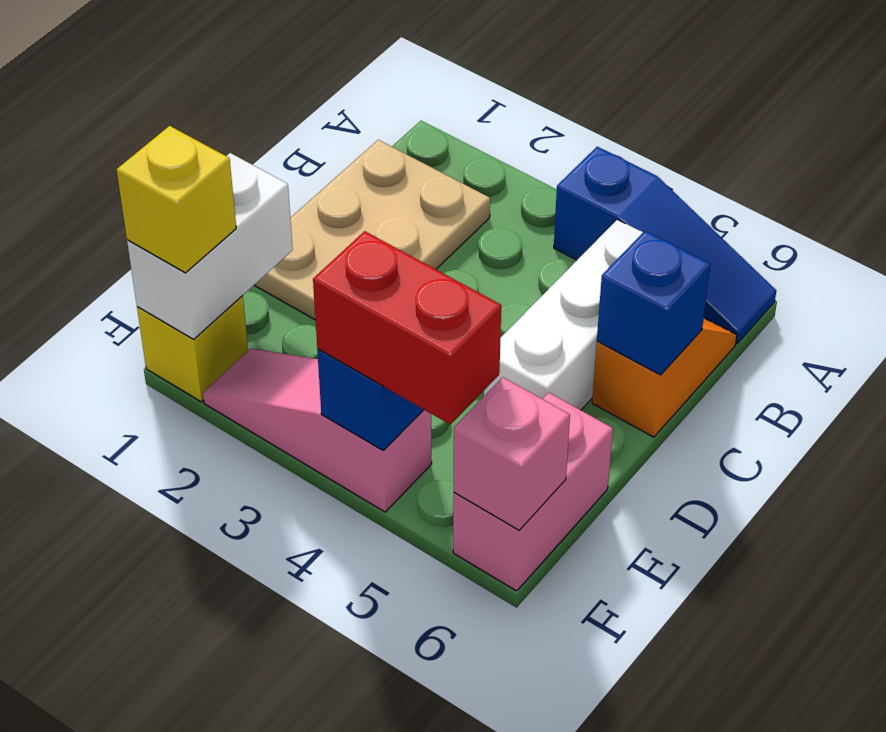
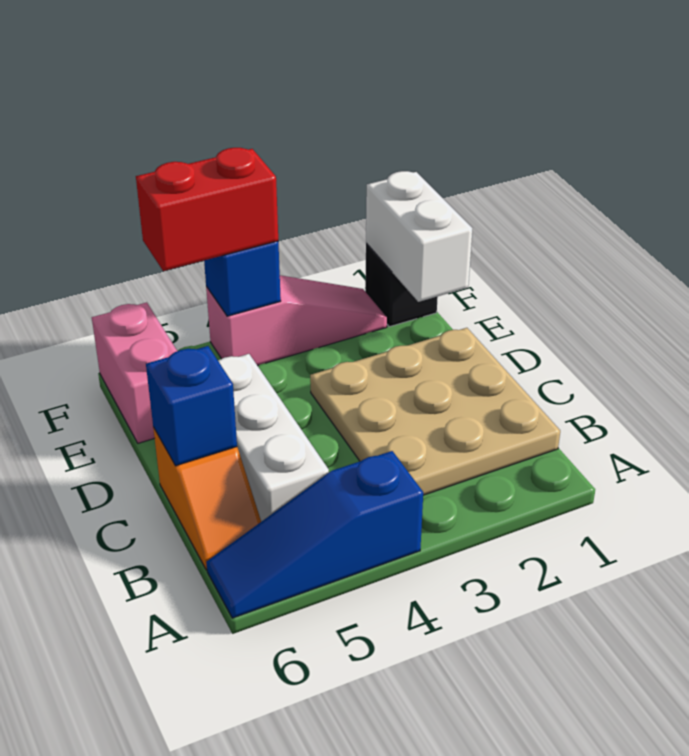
tan 2x3 plate [254,140,490,320] -> tan 3x3 plate [310,328,560,495]
yellow 1x1 brick [137,296,248,402] -> black 1x1 brick [365,243,438,327]
yellow 1x1 brick [117,126,236,273] -> none
pink 1x1 brick [454,377,570,530] -> none

